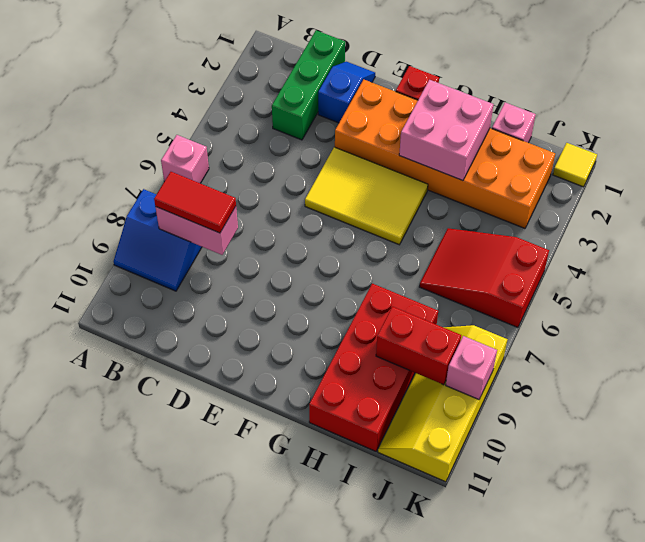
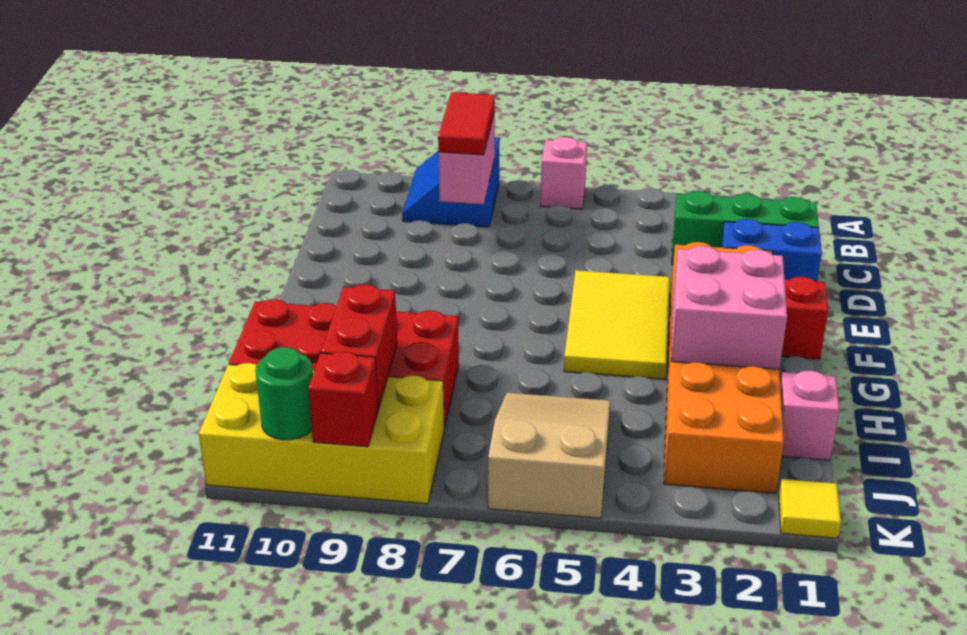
blue 1x2 slope [318,62,375,123] -> blue 1x2 brick [721,219,822,281]
red 2x3 slope [419,228,549,327] -> tan 2x3 slope [488,393,611,518]
yellow 2x4 slope [378,325,508,482] -> yellow 2x4 brick [199,363,444,504]
pink 1x1 brick [446,336,497,399] -> red 1x1 brick [308,351,378,447]
none -> green 1x1 round brick [255,347,313,440]

